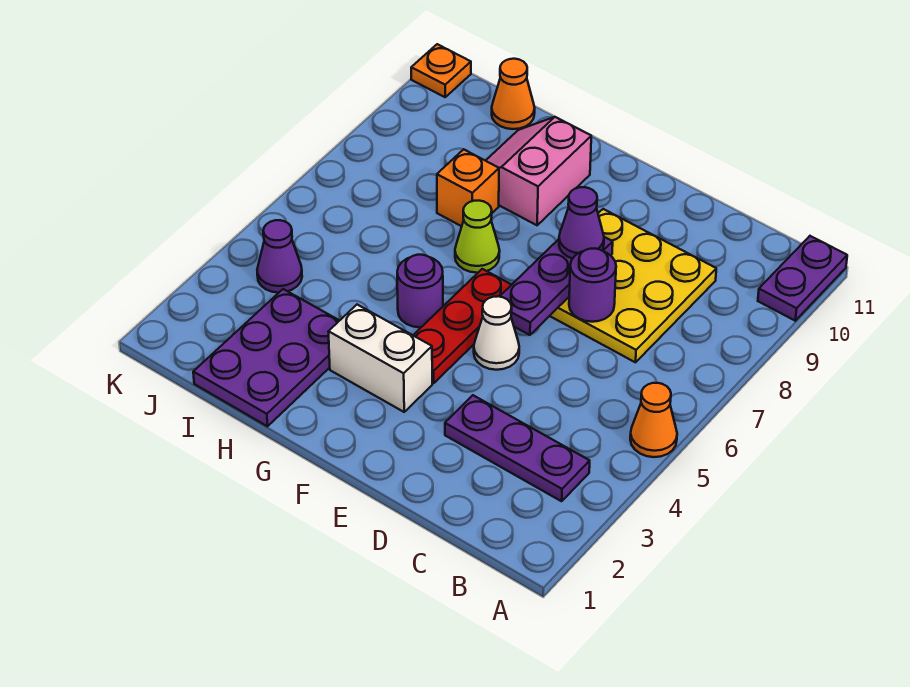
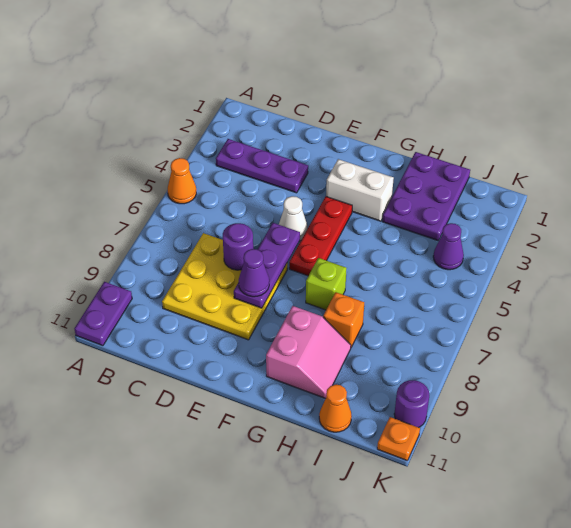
purple 1x1 round brick [397,255,443,327] -> purple 1x1 round brick moved to [394,380,429,428]
lime 1x1 cone [455,201,500,273] -> lime 1x1 brick [306,258,347,310]

